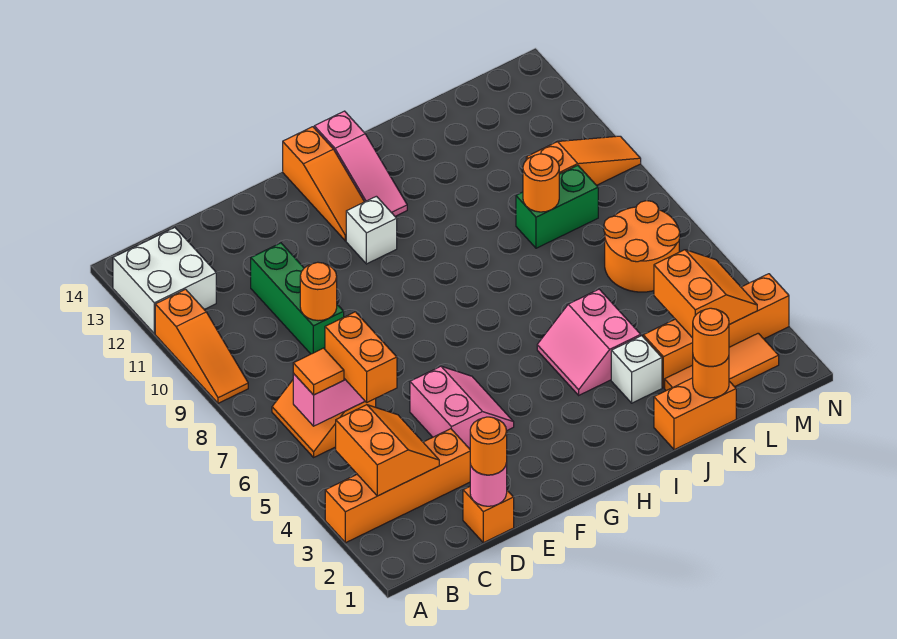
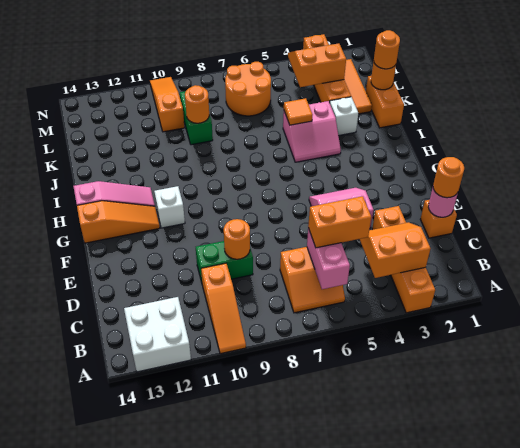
orange 1x3 slope [155,289,248,403] -> orange 1x3 slope turned to [201,263,246,354]
orange 1x1 tile [293,348,344,395] -> orange 1x1 tile moved to [284,98,312,125]
green 1x3 brick [251,243,344,354] -> green 1x2 brick [196,241,253,282]

